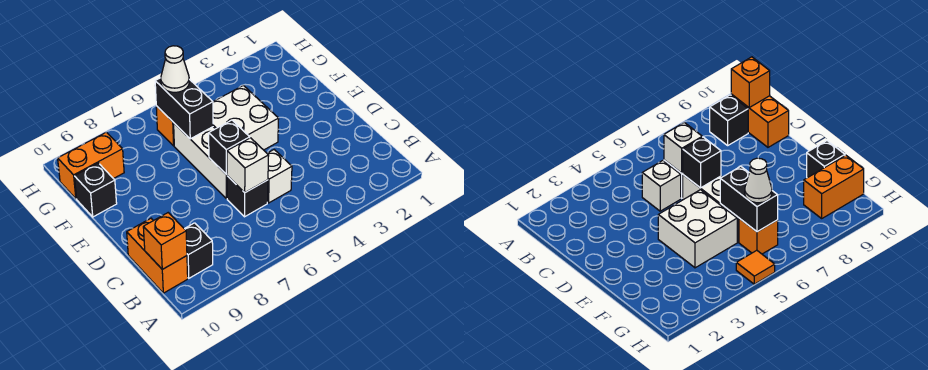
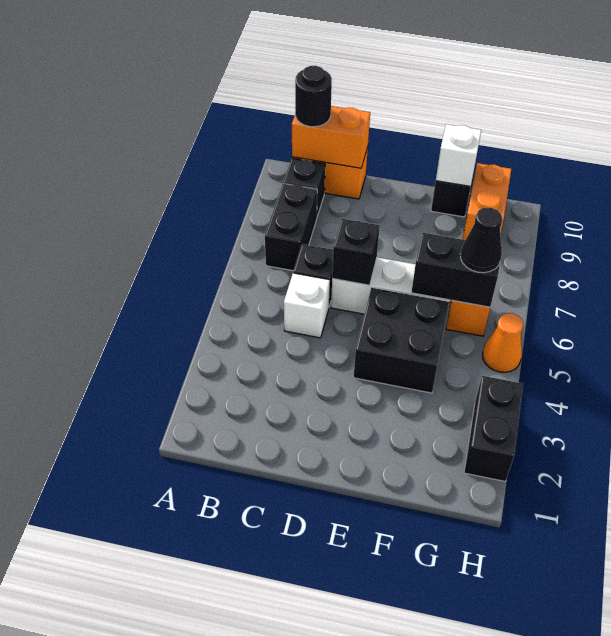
none -> black 1x2 brick [265,184,317,271]
orange 1x1 brick [143,213,187,269] -> orange 1x2 brick [292,106,370,168]
none -> black 1x1 round brick [295,66,332,127]
white 1x1 brick [227,138,269,192] -> white 1x1 brick moved to [436,124,481,186]
white 2x2 brick [213,85,279,150] -> black 2x2 brick [354,288,449,393]
white 1x1 cone [161,46,189,92] -> black 1x1 cone [461,208,502,273]
none -> black 1x2 brick [464,376,523,481]
orange 1x1 tile [736,250,775,284] -> orange 1x1 cone [483,313,523,372]

